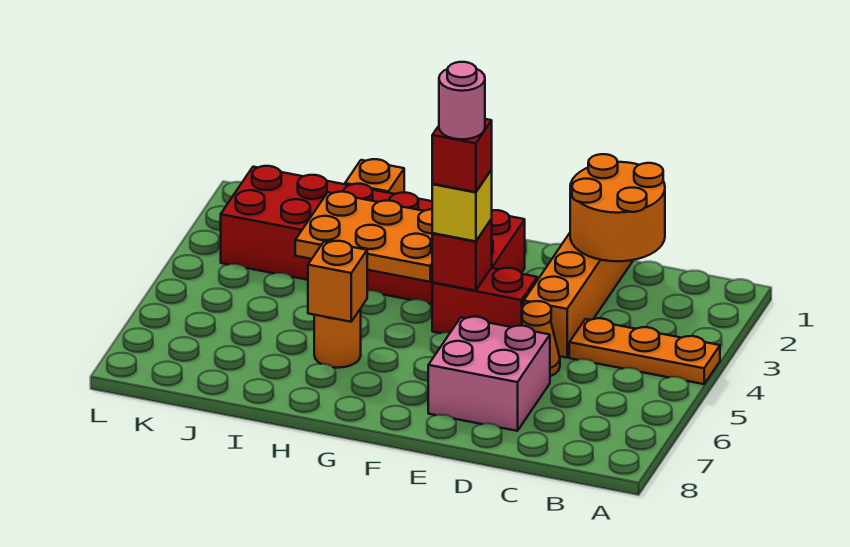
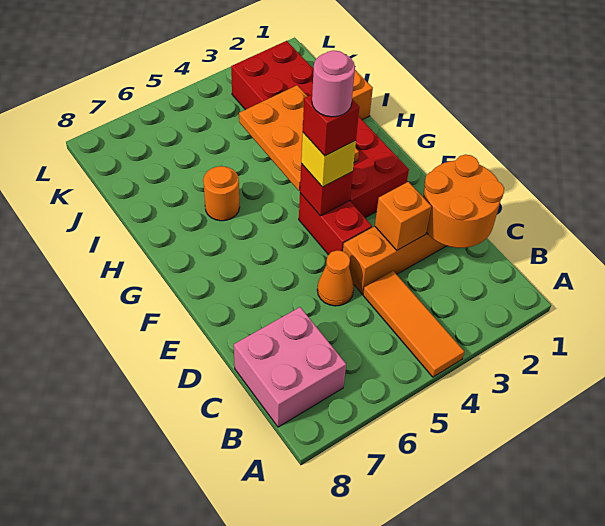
orange 1x3 plate [569,318,720,384] -> orange 1x3 tile [363,271,464,377]
pink 2x2 brick [428,317,550,431] -> pink 2x2 brick moved to [234,307,346,427]
orange 1x1 brick [308,241,367,322] -> orange 1x1 brick moved to [375,182,431,250]

